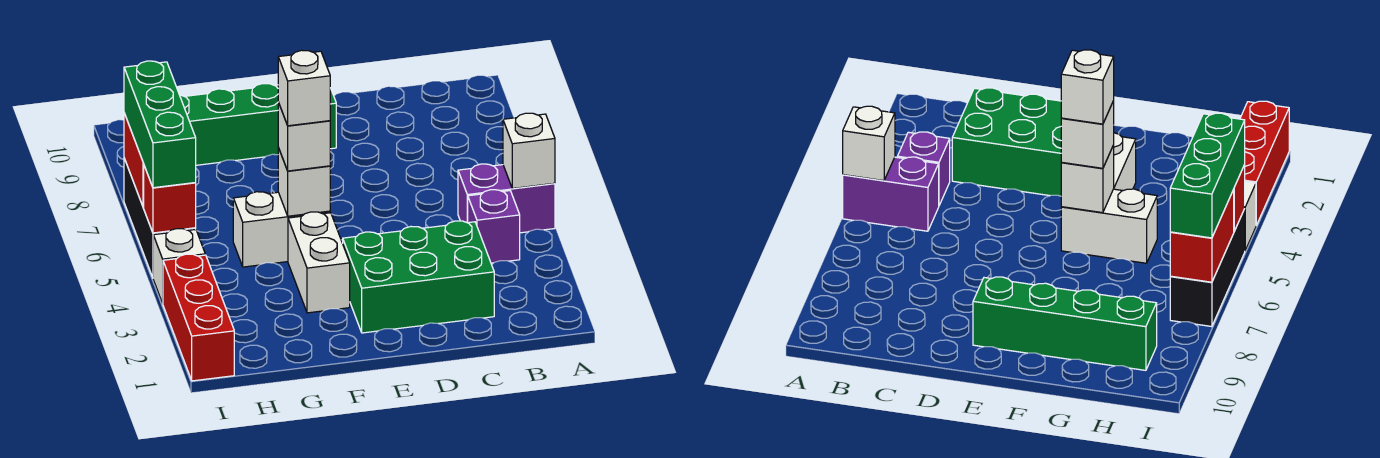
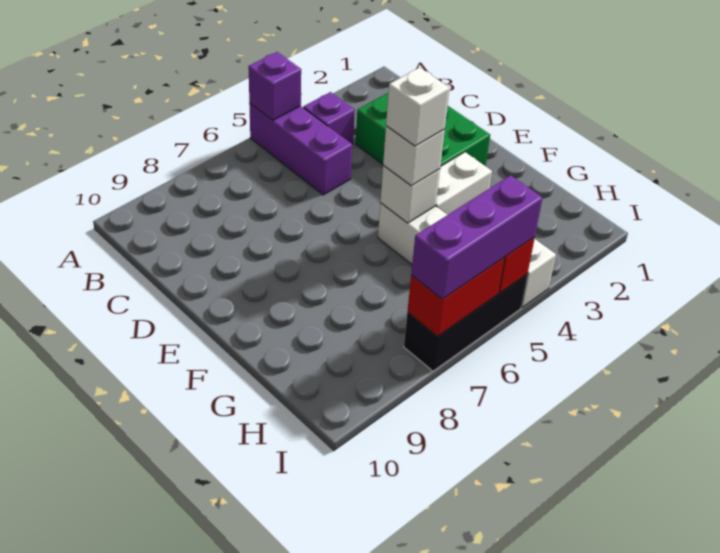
purple 1x2 brick [458,164,555,233] -> purple 1x3 brick [249,103,352,195]
white 1x1 brick [503,113,555,188] -> purple 1x1 brick [248,52,301,120]
green 1x4 brick [180,84,336,165] -> none
red 1x3 brick [163,254,234,381] -> none
green 1x3 brick [124,61,196,188] -> purple 1x3 brick [411,175,543,299]

